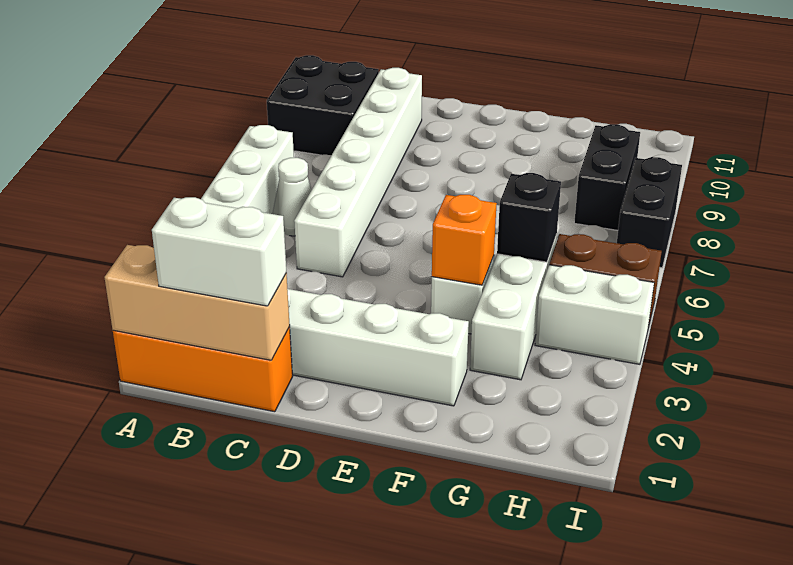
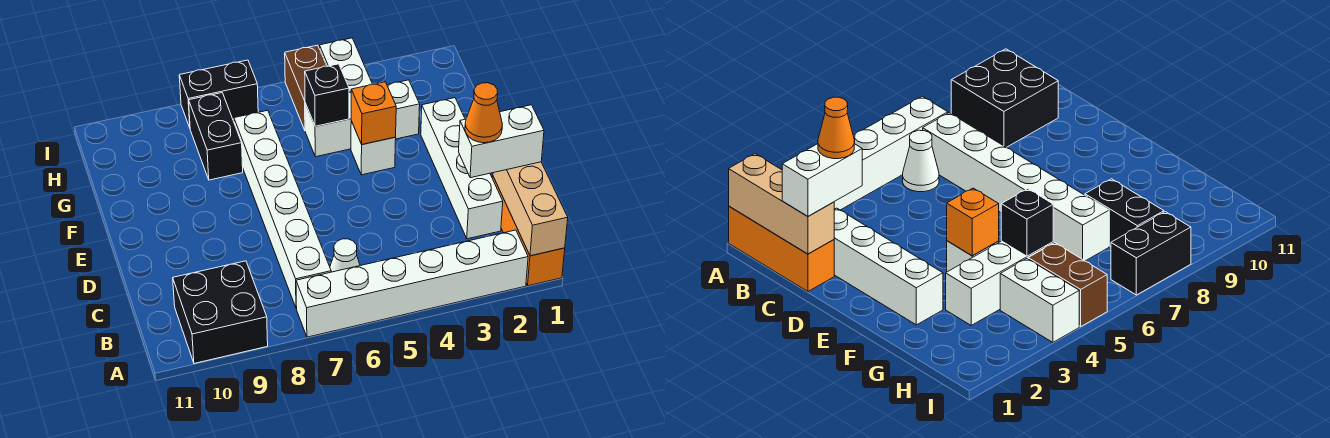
white 1x2 brick [152,197,286,306] -> white 1x2 brick turned to [459,105,544,178]
none -> orange 1x1 cone [465,83,502,143]
white 1x6 brick [294,68,422,277] -> white 1x6 brick turned to [234,110,331,308]
black 1x2 brick [574,124,640,230] -> black 1x2 brick turned to [189,93,243,180]

